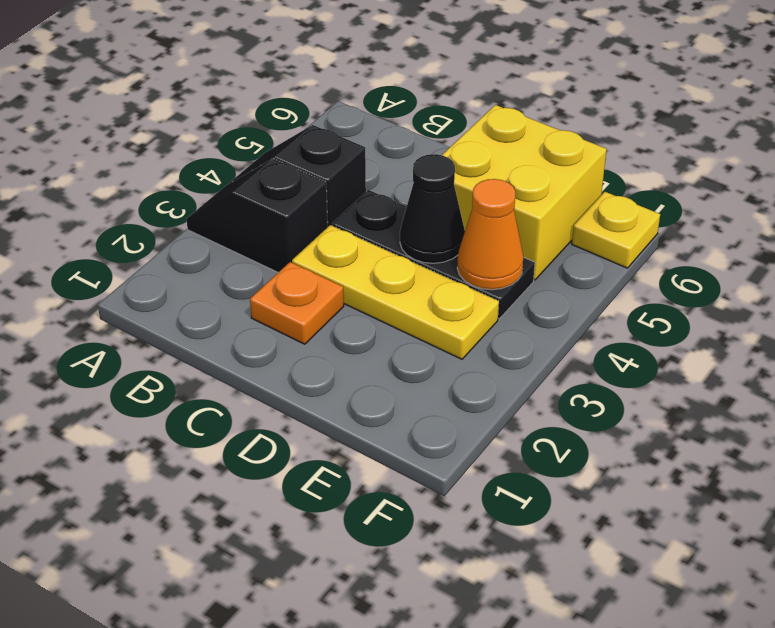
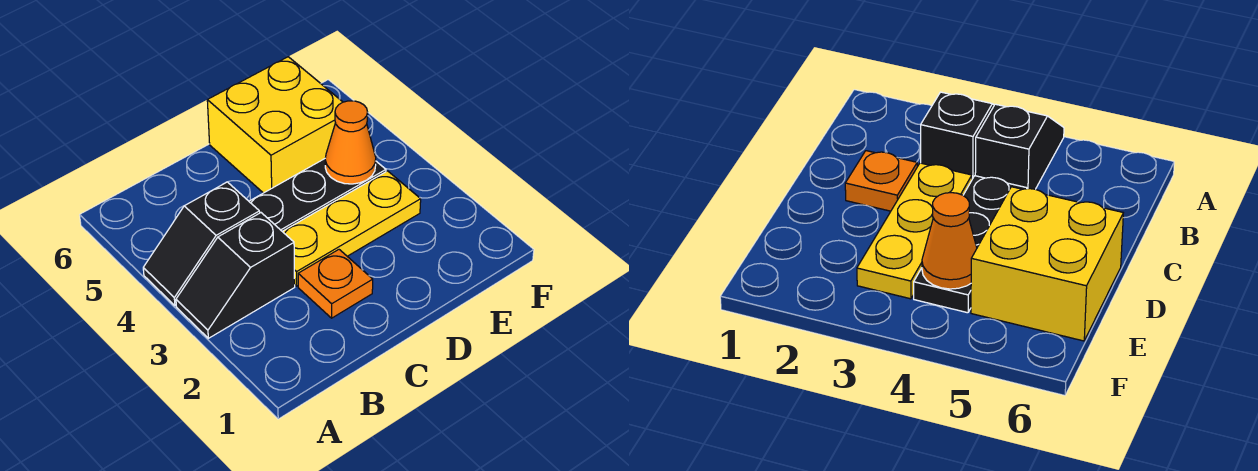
black 1x1 cone [400,154,465,263] -> none
yellow 1x1 plate [572,192,660,268] -> none

